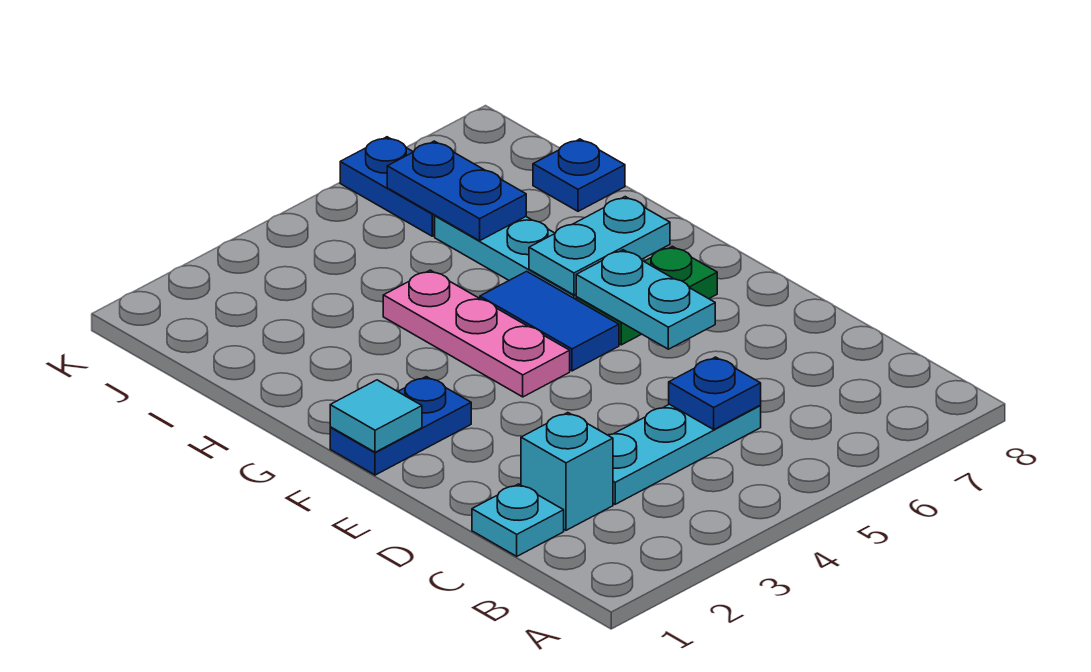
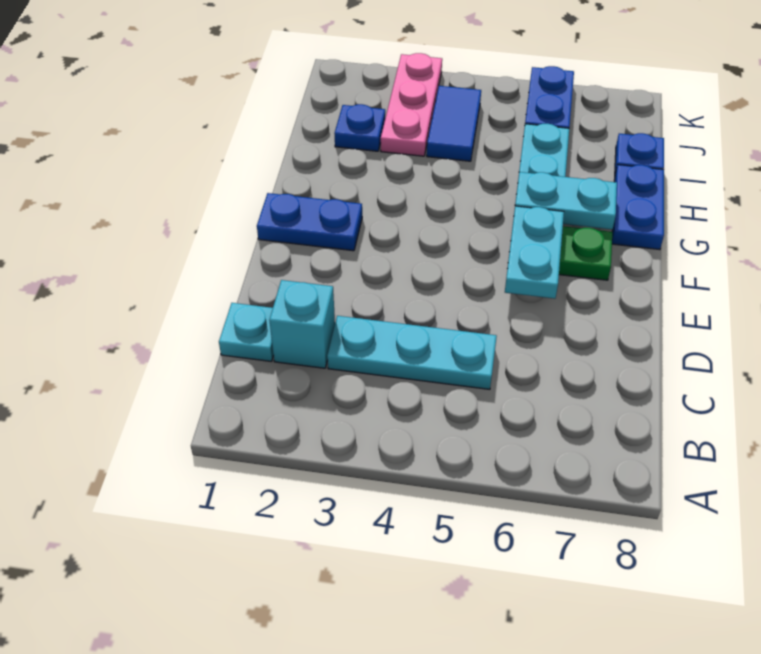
blue 1x1 plate [669,357,761,429] -> blue 1x1 plate moved to [334,104,385,151]
cyan 1x1 tile [330,380,422,452] -> none
pink 1x3 plate [383,270,570,397] -> pink 1x3 plate moved to [381,53,442,156]
blue 1x2 tile [480,271,619,371] -> blue 1x2 tile moved to [427,86,481,161]
blue 1x2 plate [387,141,526,241] -> blue 1x2 plate moved to [612,165,664,250]

